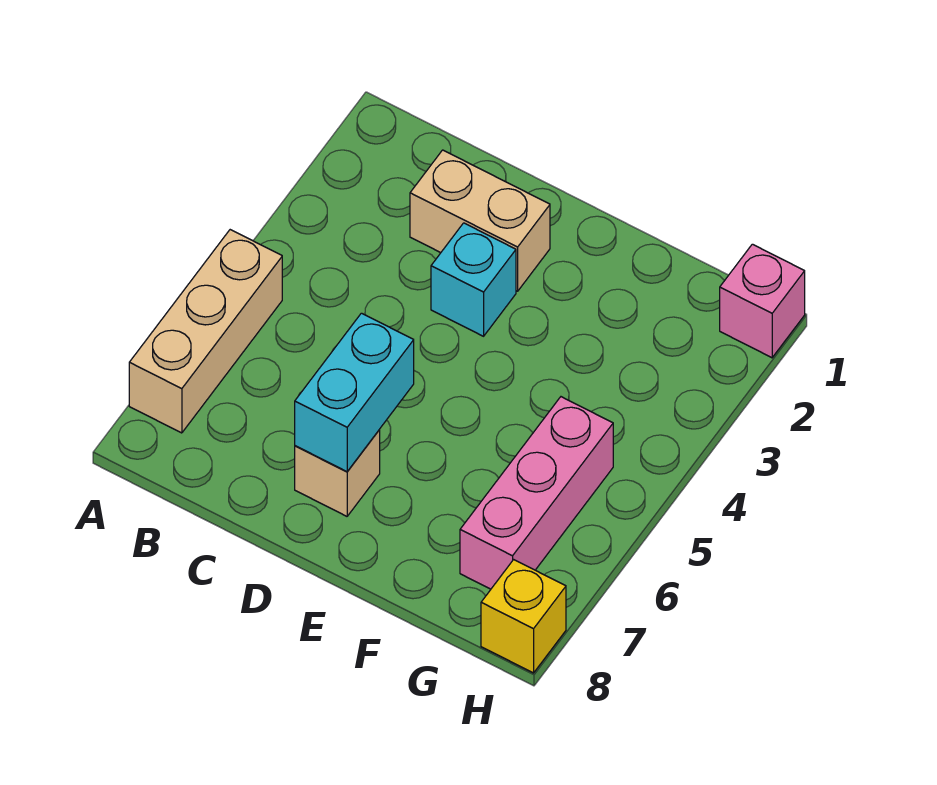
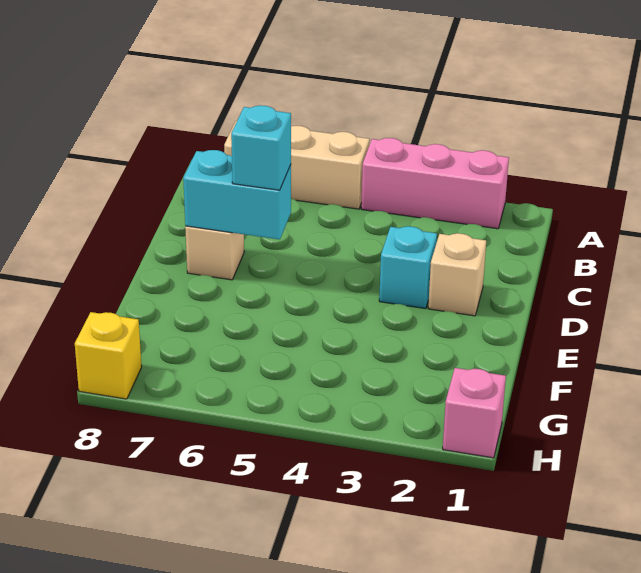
tan 1x2 brick [410,150,550,291] -> tan 1x1 brick [428,233,486,316]
none -> cyan 1x1 brick [231,105,291,190]
pink 1x3 brick [460,397,613,589] -> pink 1x3 brick moved to [361,138,509,229]

